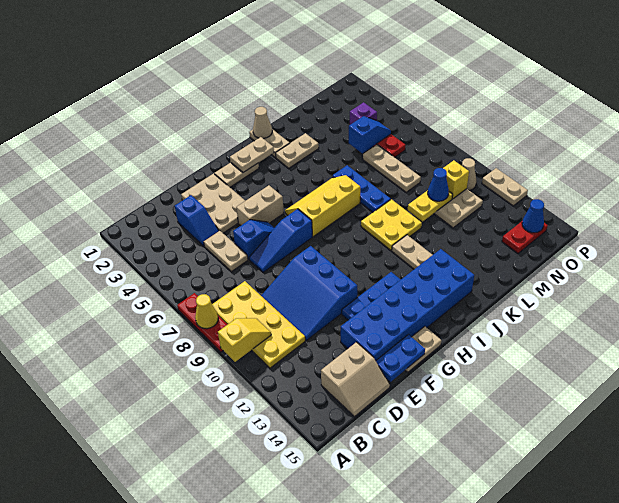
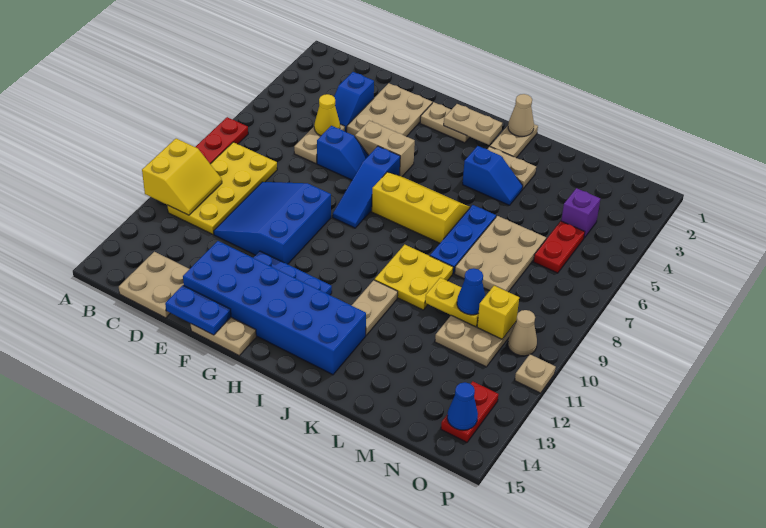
yellow 1x1 cone [195,294,218,329] -> yellow 1x1 cone moved to [314,94,340,136]
yellow 1x2 slope [218,318,271,362] -> yellow 2x2 slope [142,139,222,215]
tan 2x2 slope [321,342,390,416] -> tan 2x2 plate [119,252,189,318]
blue 1x3 slope [249,209,313,272] -> blue 1x3 slope turned to [333,146,400,228]
blue 1x2 slope [349,116,391,153] -> blue 1x2 slope moved to [463,146,523,205]
tan 1x3 plate [363,145,421,192] -> tan 2x3 plate [455,216,546,292]
red 1x2 plate [502,221,548,253] -> red 1x2 plate turned to [441,381,498,442]
tan 1x2 plate [482,168,528,206] -> tan 1x1 plate [515,354,556,393]

